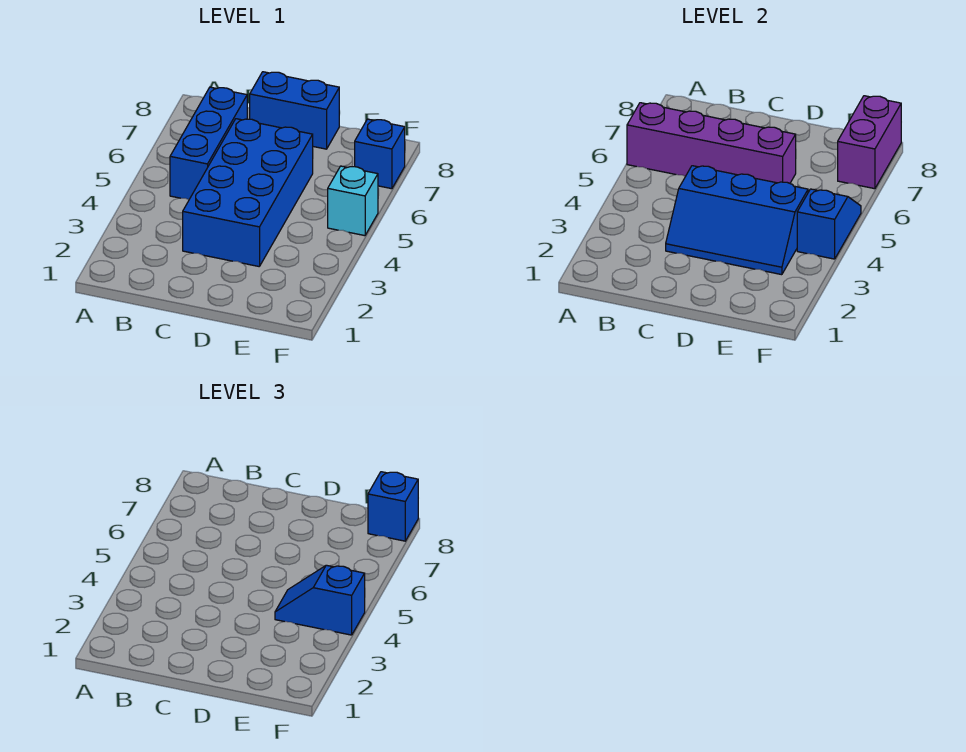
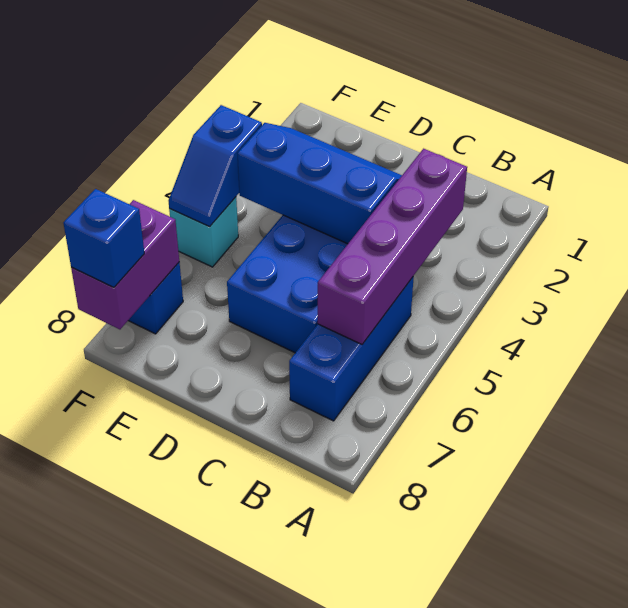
purple 1x4 brick [627,103,796,183] -> purple 1x4 brick turned to [318,149,467,344]
blue 1x2 brick [250,72,339,149] -> none
blue 1x2 slope [275,565,365,635] -> none

